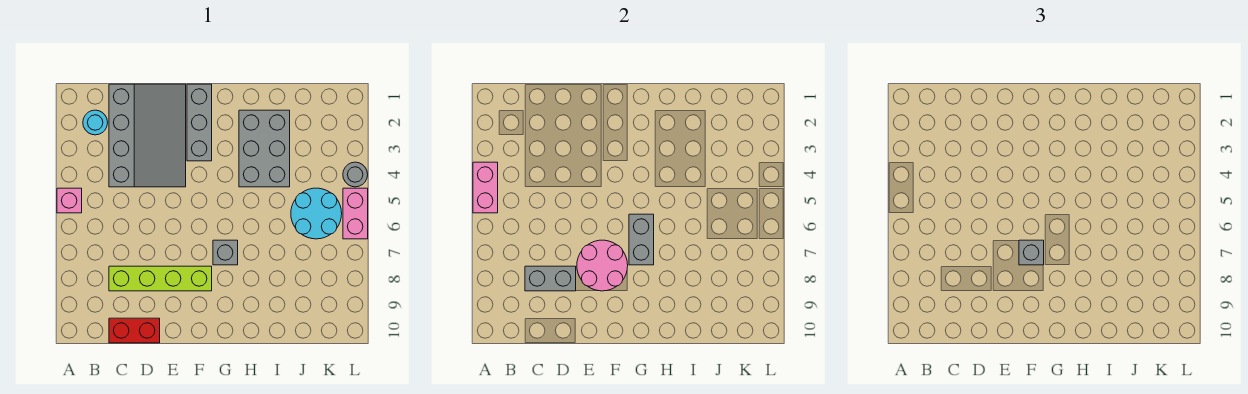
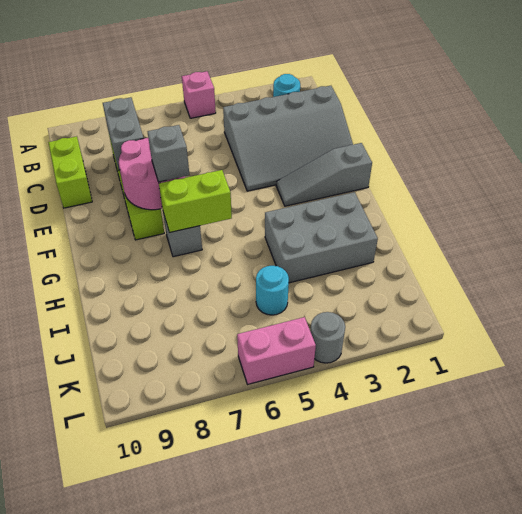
pink 1x2 brick [473,162,498,213] -> none
red 1x2 brick [109,318,160,343] -> lime 1x2 brick [48,136,92,208]
grey 1x3 brick [187,84,212,161] -> grey 1x3 slope [276,143,372,206]
grey 1x2 brick [629,214,654,265] -> lime 1x2 brick [159,170,232,233]
cyan 2x2 round brick [291,188,342,239] -> cyan 1x1 round brick [256,266,289,315]

